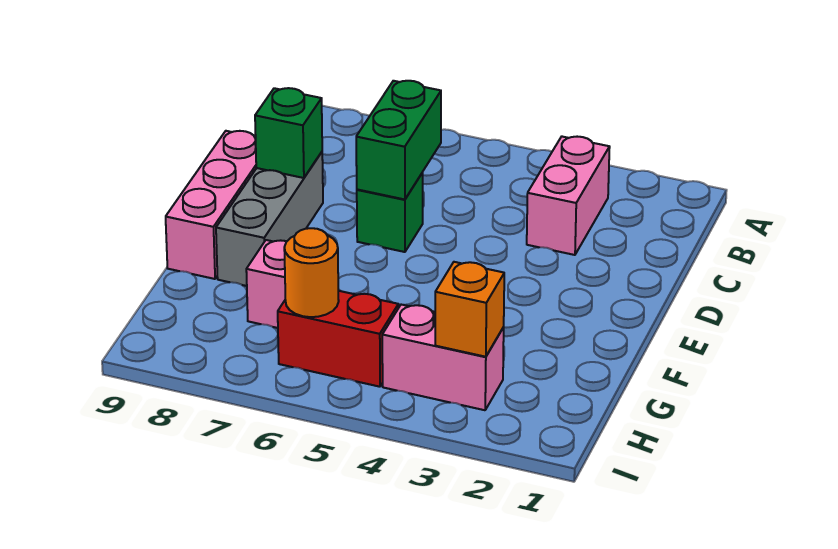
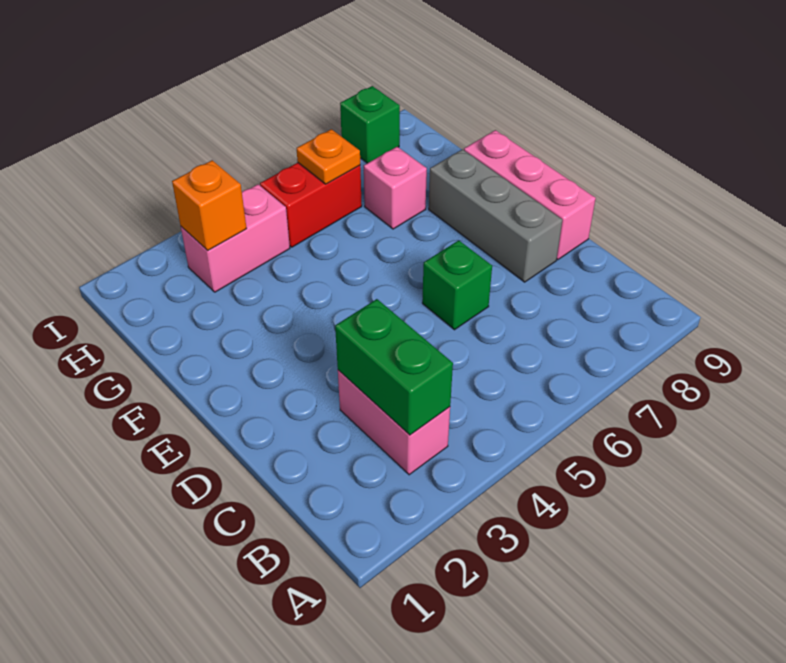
green 1x2 brick [356,81,441,199] -> green 1x2 brick moved to [335,299,453,435]
green 1x1 brick [255,88,322,178] -> green 1x1 brick moved to [340,86,400,163]
orange 1x1 round brick [284,228,339,317] -> orange 1x1 plate [296,129,360,184]

